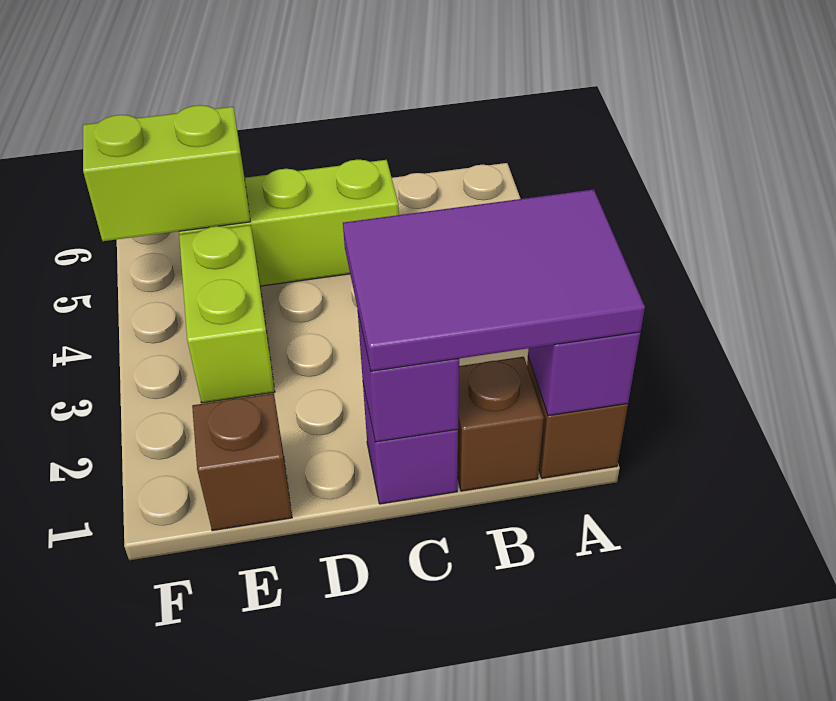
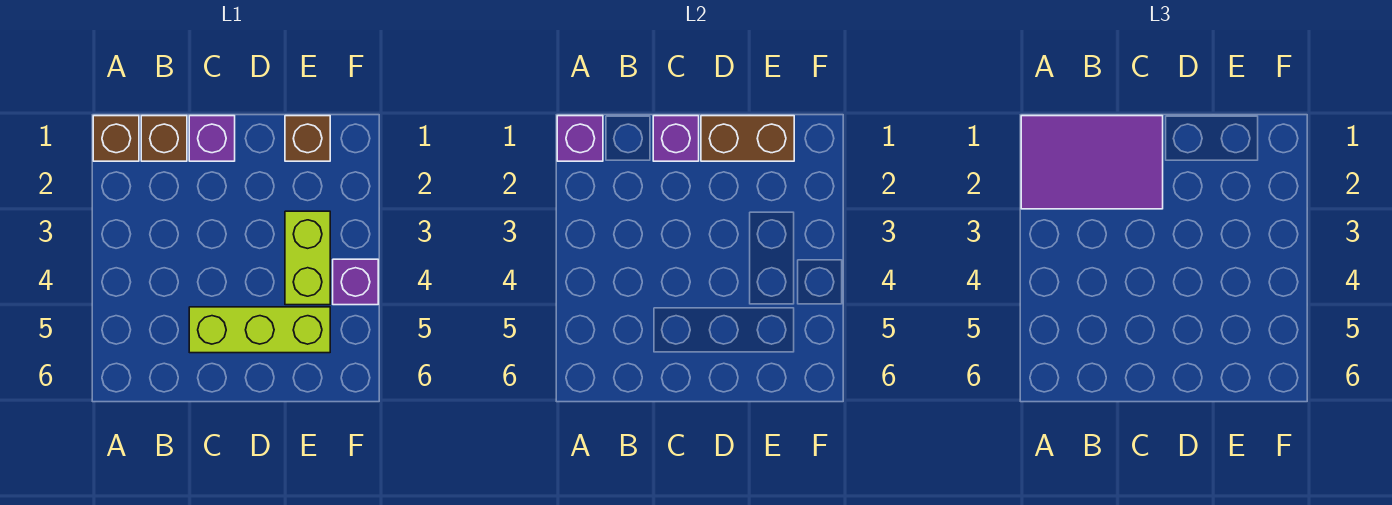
none -> brown 1x2 brick [701,116,794,161]
lime 1x2 brick [83,105,250,241] -> none
none -> purple 1x1 brick [333,259,378,305]

